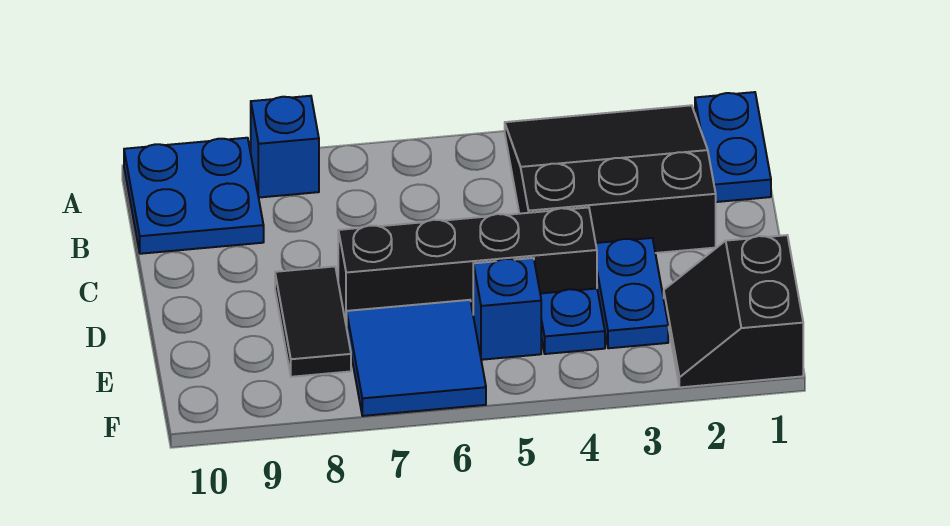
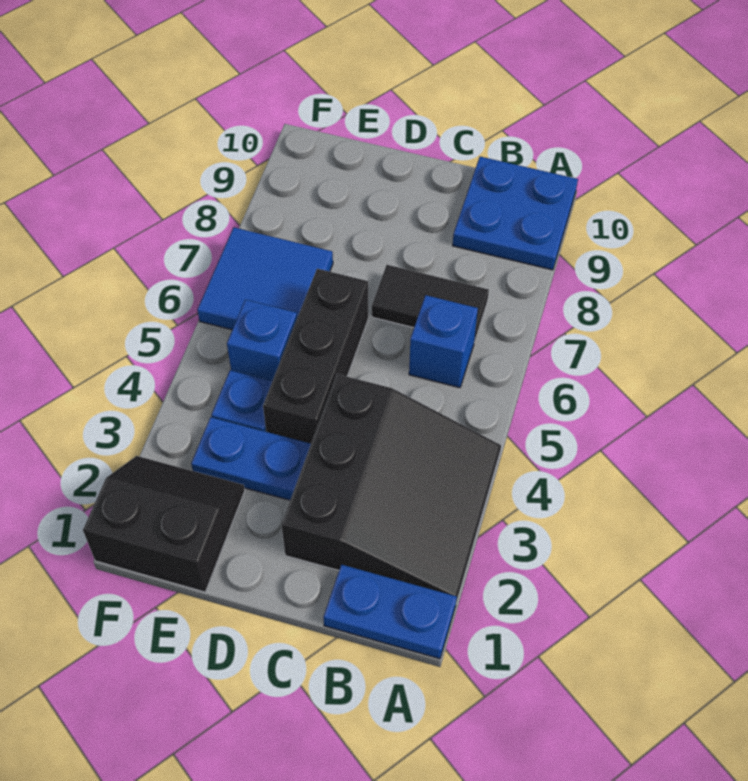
blue 1x1 brick [251,96,319,198] -> blue 1x1 brick moved to [409,295,478,388]
black 1x4 brick [338,207,597,326] -> black 1x3 brick [263,269,368,444]
black 1x2 tile [275,266,351,377] -> black 1x2 tile moved to [372,265,489,342]

